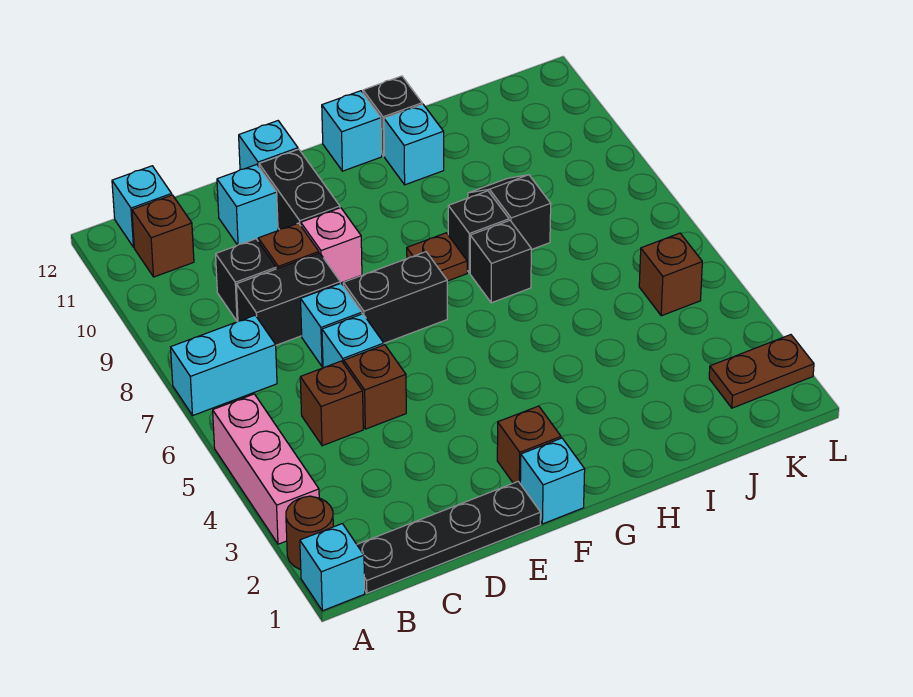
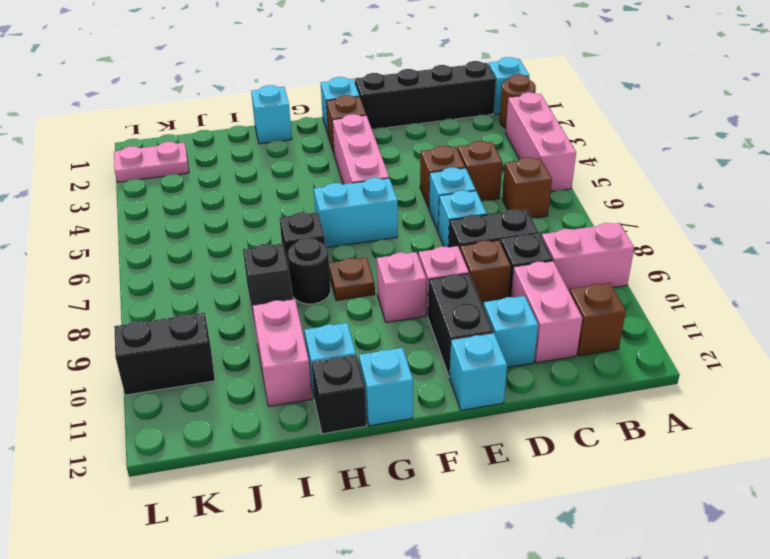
cyan 1x2 brick [171,315,277,415] -> cyan 1x2 brick moved to [314,178,398,247]
none -> pink 1x2 brick [541,223,634,292]
black 1x4 plate [357,482,541,593] -> black 1x4 brick [355,61,496,130]
cyan 1x1 brick [112,166,172,247] -> cyan 1x1 brick moved to [251,85,292,144]
none -> pink 1x2 brick [511,261,582,363]
black 1x2 brick [343,252,447,343] -> black 1x2 brick moved to [114,313,215,395]
none -> pink 1x3 brick [333,114,389,184]
none -> pink 1x1 brick [377,252,426,322]
black 1x1 brick [448,191,509,273] -> black 1x1 round brick [288,238,331,304]
none -> pink 1x2 brick [253,299,312,406]
brown 1x2 plate [709,335,814,408] -> pink 1x2 plate [114,142,189,182]
brown 1x1 brick [639,233,702,316] -> brown 1x1 brick moved to [502,157,552,218]

